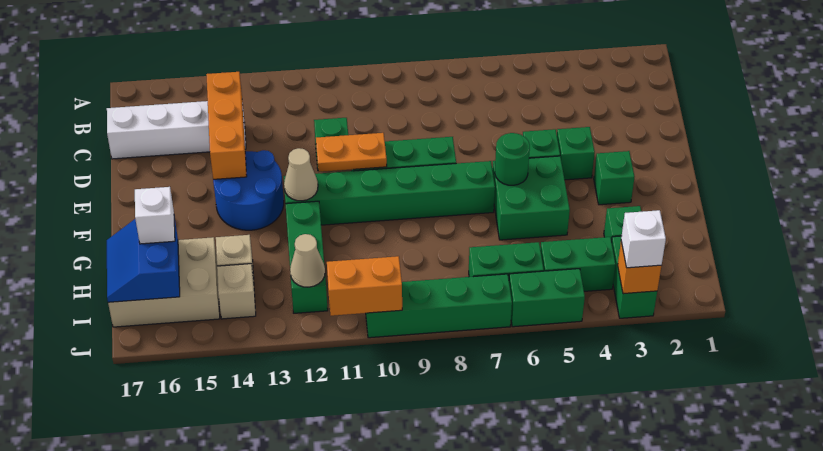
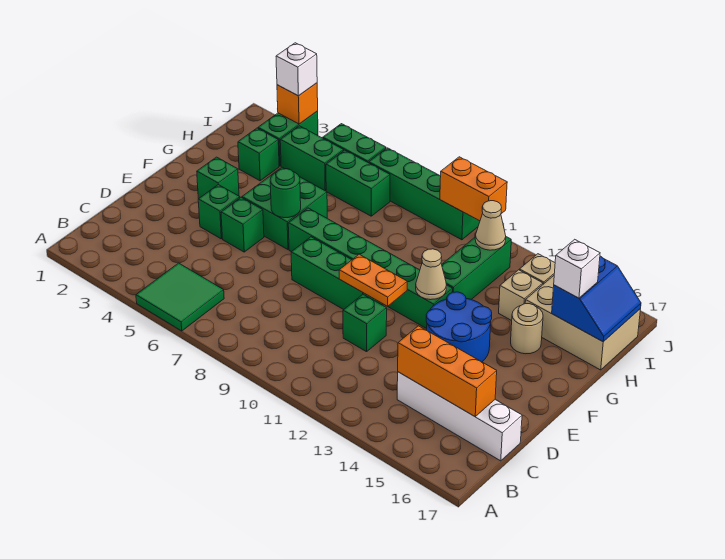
none -> green 2x2 tile [136,263,224,331]
orange 1x3 brick [206,72,247,179] -> orange 1x3 brick turned to [398,326,497,416]
none -> tan 1x1 round brick [511,304,543,354]

